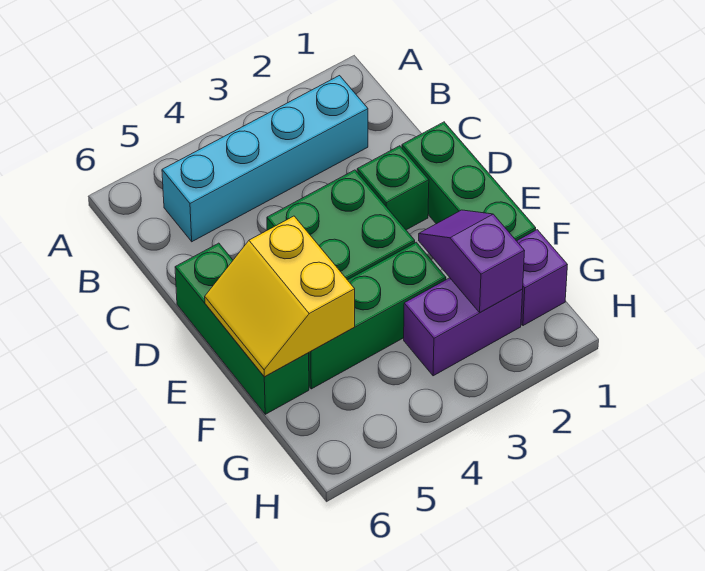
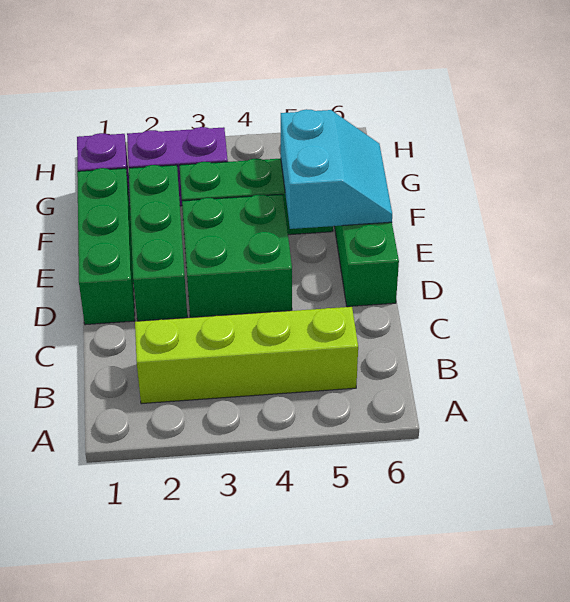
cyan 1x4 brick [162,76,368,242] -> lime 1x4 brick [135,307,358,404]
green 1x1 brick [357,146,429,230] -> green 1x3 brick [129,165,187,321]
yellow 2x2 slope [205,216,355,377] -> cyan 2x2 slope [281,109,392,229]
purple 1x2 slope [419,210,524,312] -> none

